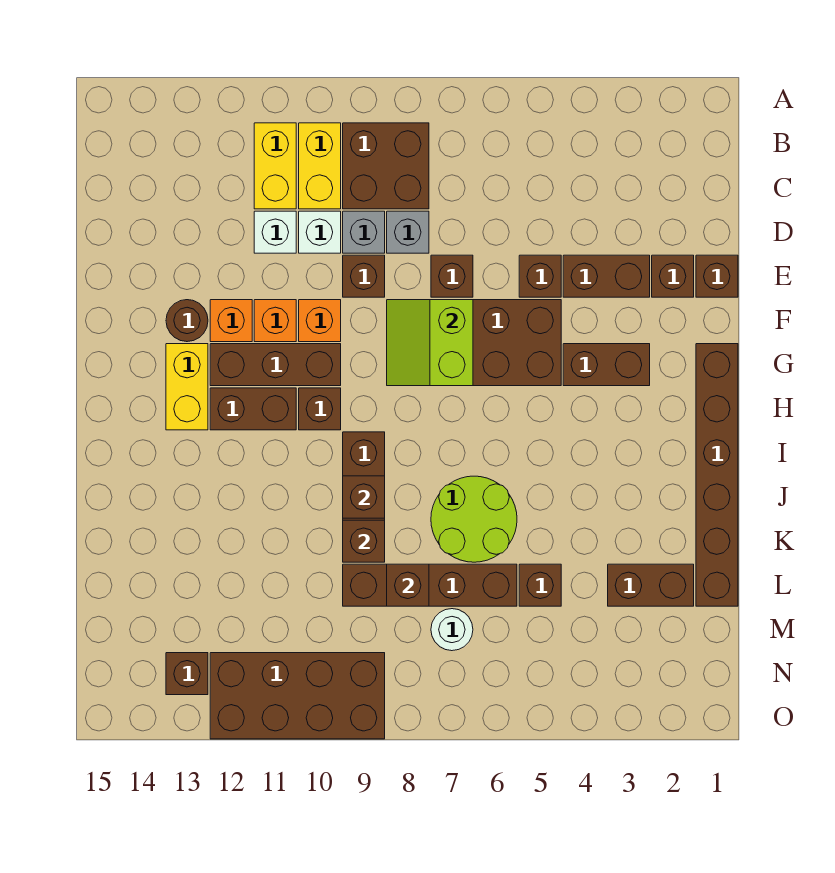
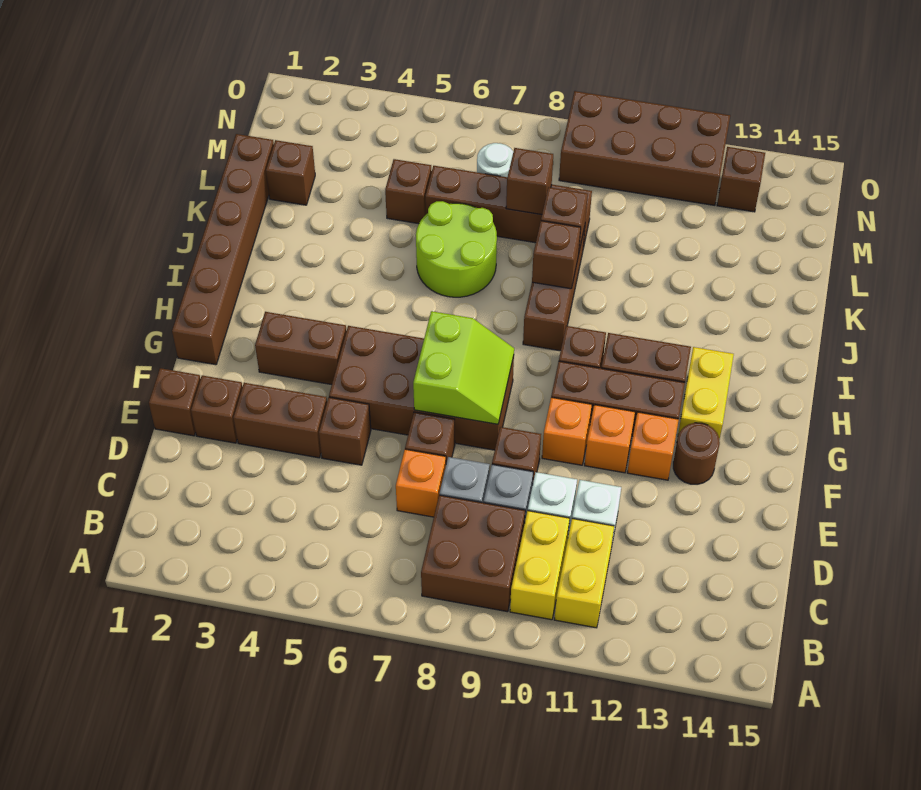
none -> orange 1x1 brick [396,449,446,517]
brown 1x2 brick [608,564,694,606] -> brown 1x1 brick [266,140,315,205]

